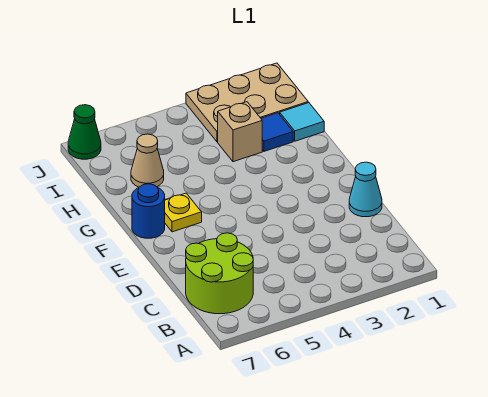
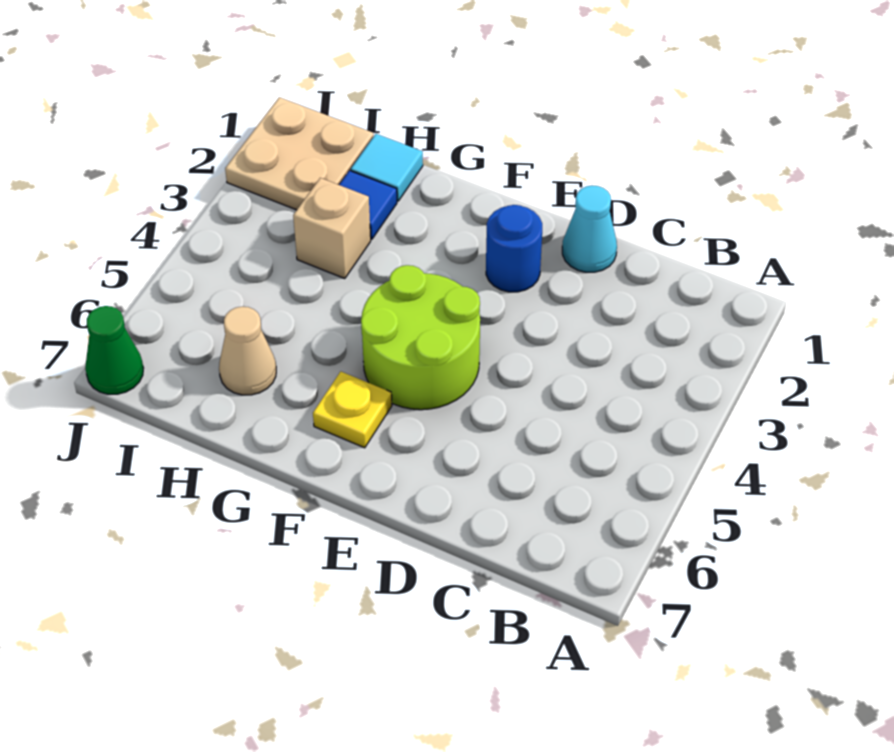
lime 2x2 round brick [186,233,253,314] -> lime 2x2 round brick moved to [361,265,480,410]
blue 1x1 round brick [132,184,165,238] -> blue 1x1 round brick moved to [486,205,542,292]
tan 2x3 plate [186,63,308,142] -> tan 2x2 plate [225,97,374,210]

